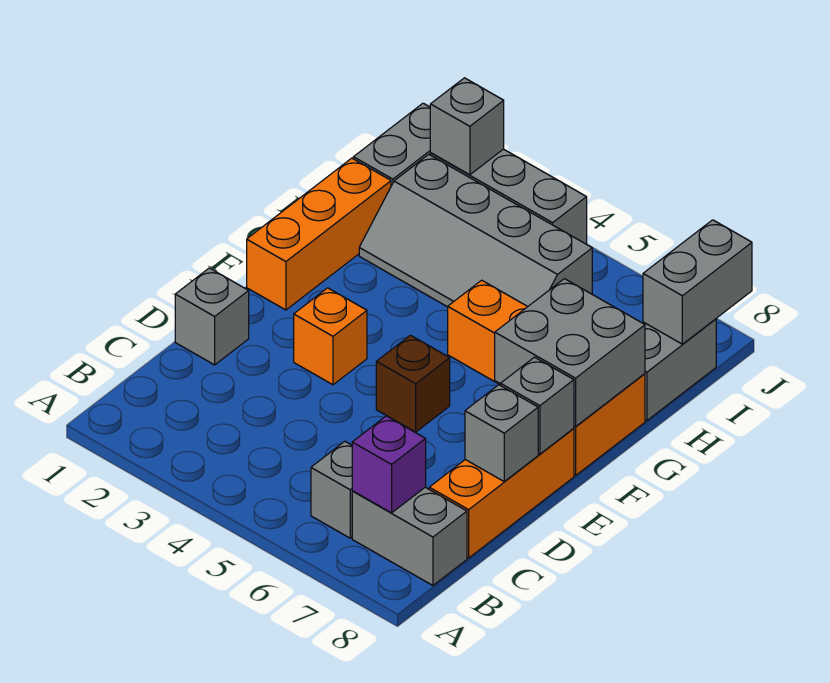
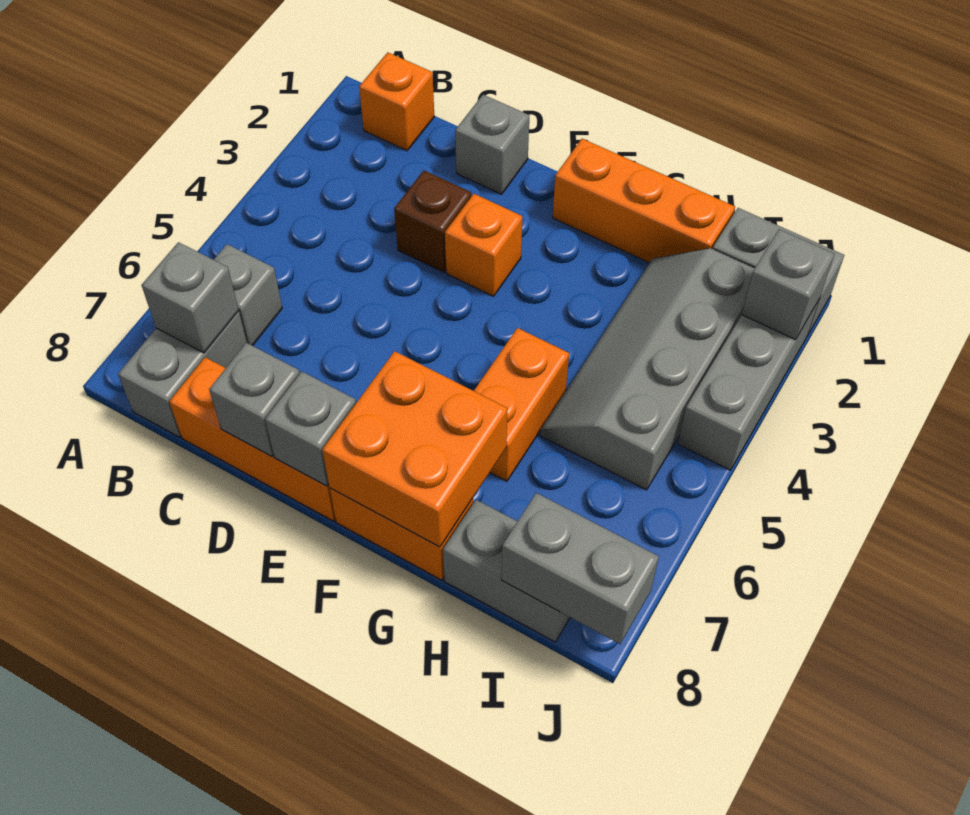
none -> orange 1x1 brick [359,52,434,151]
purple 1x1 brick [352,416,426,513] -> grey 1x1 brick [141,242,239,353]
brown 1x1 brick [376,335,450,432] -> brown 1x1 brick moved to [394,171,471,272]
grey 2x2 brick [495,279,645,427] -> orange 2x2 brick [322,351,507,547]

